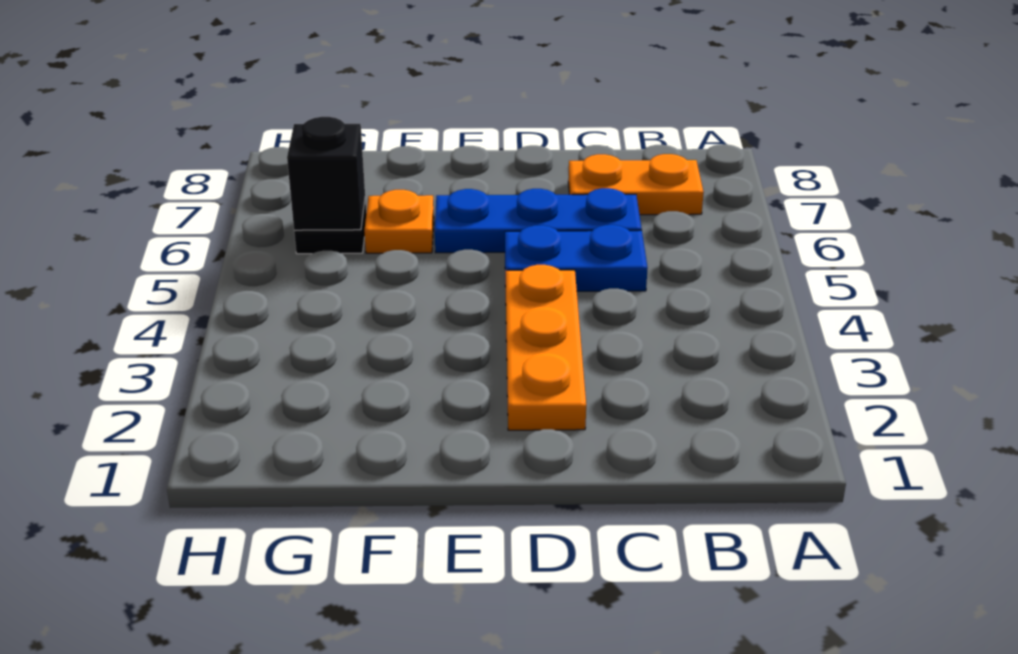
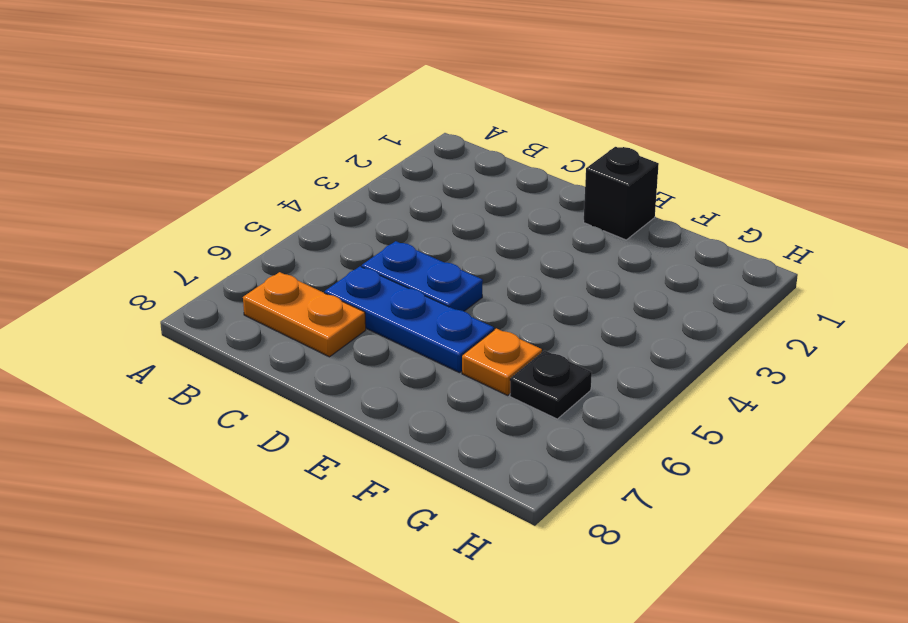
orange 1x3 plate [506,265,586,430] -> none
black 1x1 brick [287,117,365,230] -> black 1x1 brick moved to [584,147,659,240]

